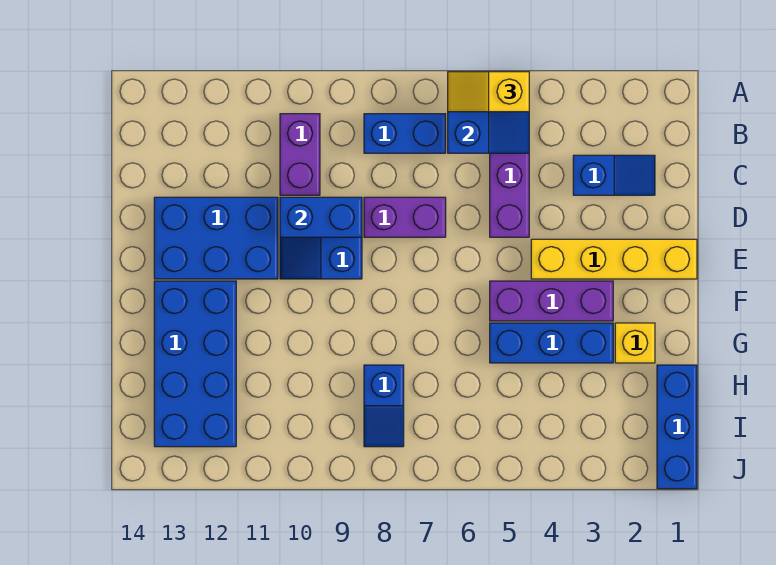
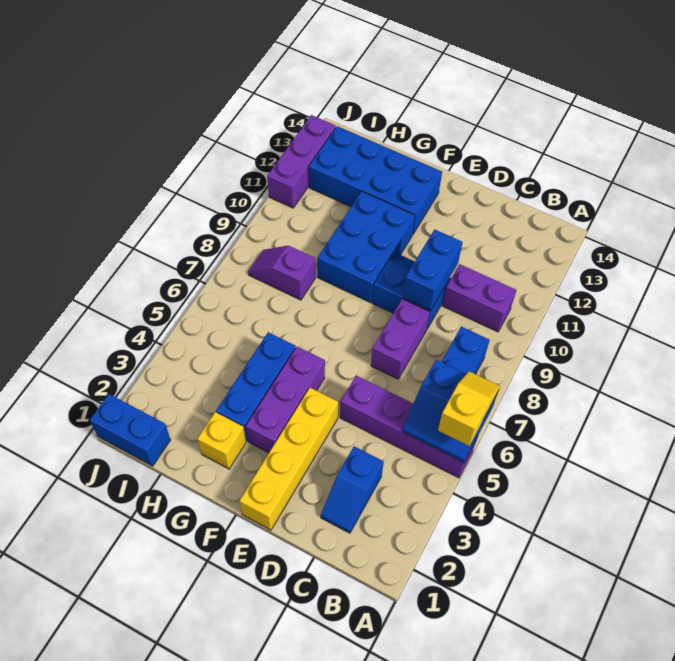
blue 2x3 brick [154,197,278,279] -> blue 2x3 brick moved to [317,191,415,303]
blue 1x3 brick [657,365,697,489] -> blue 1x2 brick [90,394,171,466]
blue 1x2 slope [364,365,404,447] -> purple 1x2 slope [248,246,316,300]
none -> purple 1x3 brick [267,115,336,208]

